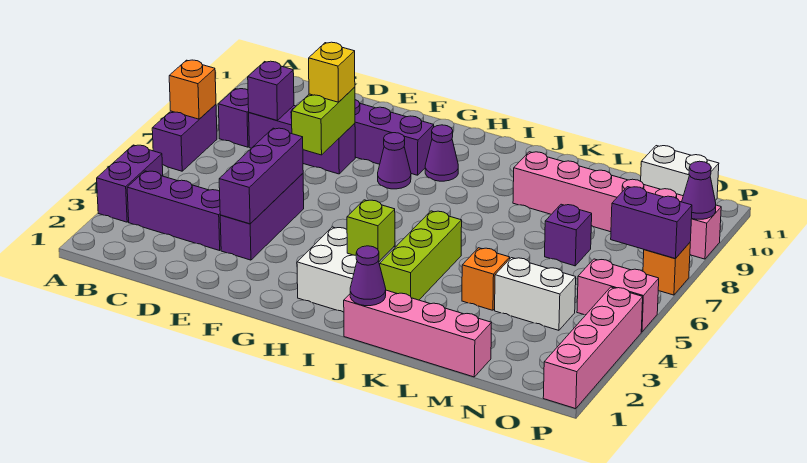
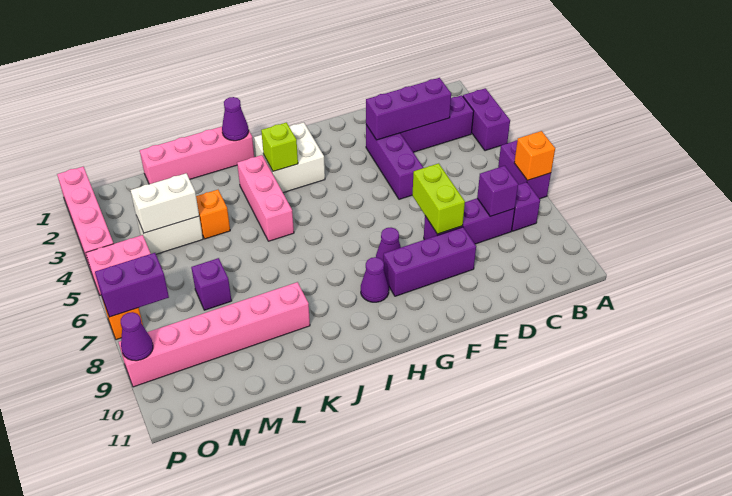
purple 1x3 brick [219,128,303,224] -> purple 1x3 brick turned to [366,78,451,140]
yellow 1x1 brick [309,42,355,102] -> none
lime 1x3 brick [380,211,462,300] -> pink 1x3 brick [237,155,294,241]
white 1x2 brick [641,146,719,200] -> white 1x2 brick moved to [131,173,199,233]

